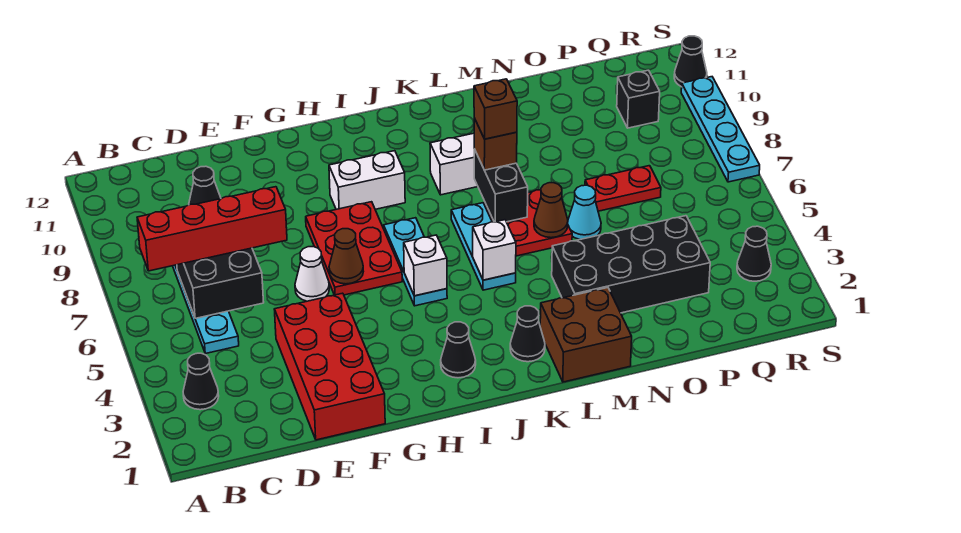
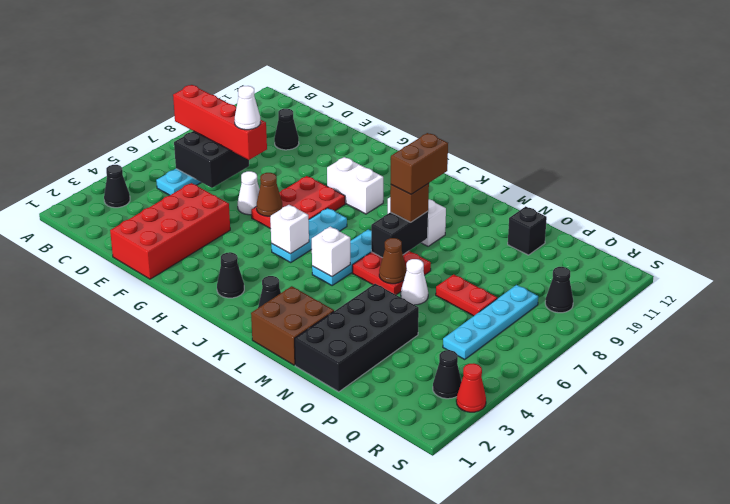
none -> white 1x1 cone [235,86,260,130]
brown 1x1 brick [474,79,517,139] -> brown 1x2 brick [391,133,448,194]
black 2x4 brick [552,216,710,313] -> black 2x4 brick turned to [295,284,419,392]
cyan 1x1 cone [568,185,601,240] -> white 1x1 cone [401,259,428,305]
black 1x1 brick [617,70,660,128] -> black 1x1 brick moved to [508,206,547,255]
none -> red 1x1 cone [456,363,486,412]
cyan 1x4 plate [681,77,760,182] -> cyan 1x4 plate moved to [443,285,538,359]
black 1x1 cone [674,36,707,87] -> black 1x1 cone moved to [545,267,573,313]

